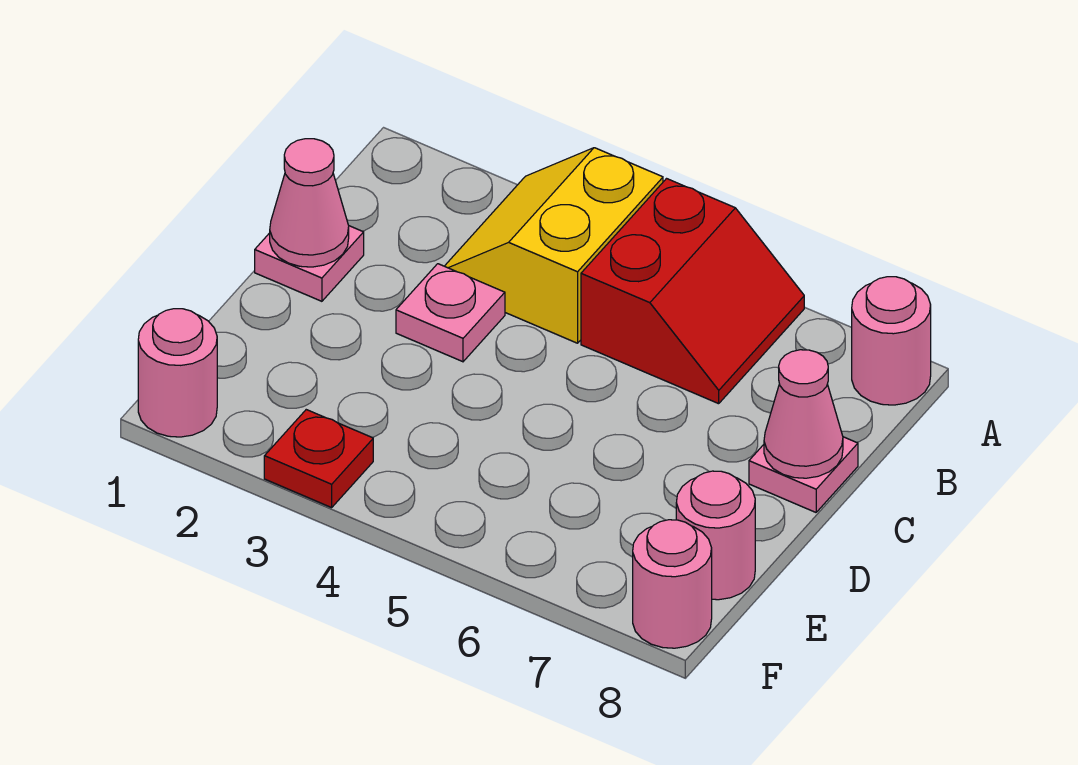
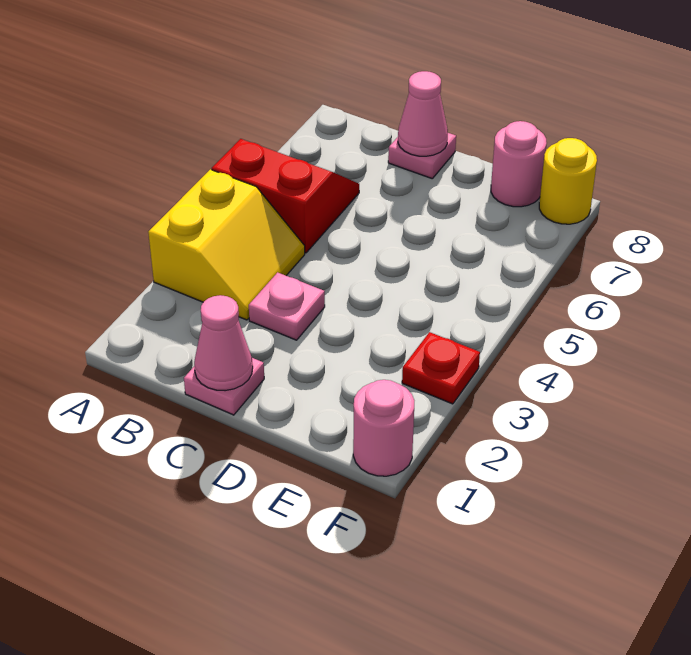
yellow 2x2 slope [445,148,663,343] -> yellow 2x2 slope turned to [148,169,305,320]
pink 1x1 round brick [852,277,931,405] -> none
pink 1x1 round brick [633,520,712,648] -> yellow 1x1 round brick [539,138,597,224]

